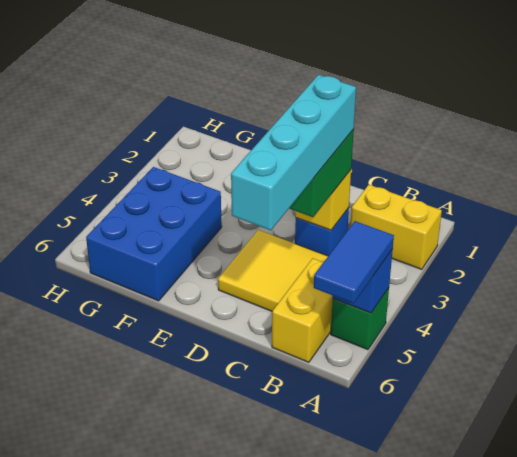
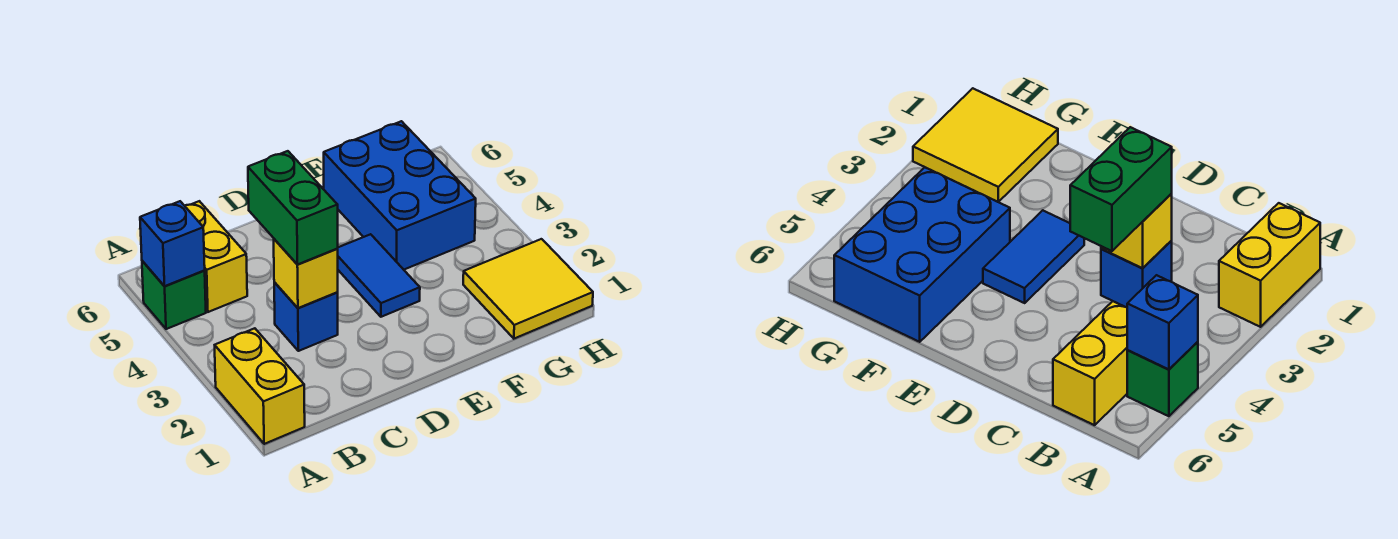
yellow 1x2 brick [350,185,442,269] -> yellow 1x2 brick turned to [215,328,305,444]
blue 1x2 tile [314,221,394,303] -> blue 1x2 tile moved to [337,234,420,317]
cyan 1x4 brick [231,75,356,230] -> none
yellow 2x2 tile [218,230,328,311] -> yellow 2x2 tile moved to [463,239,593,339]

